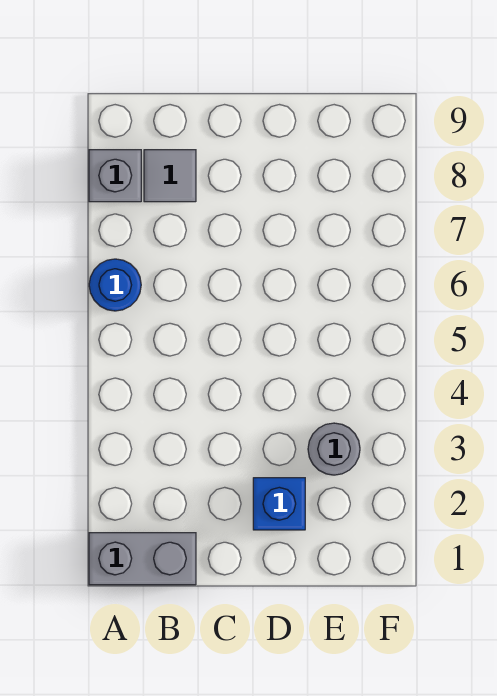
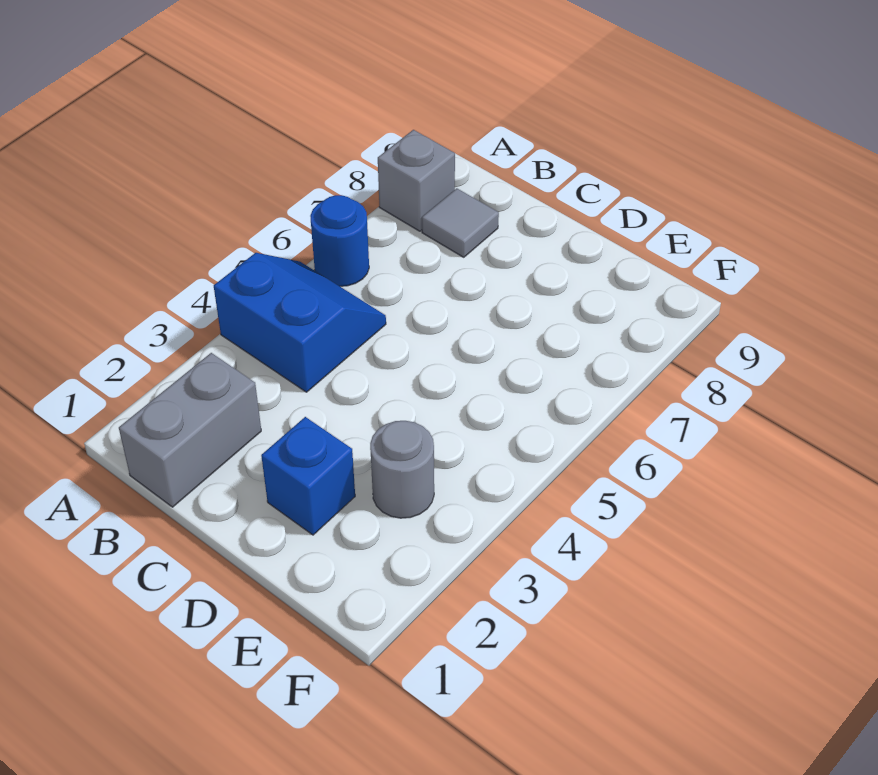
grey 1x2 brick [89,533,196,585] -> grey 1x2 brick turned to [119,353,261,507]
none -> blue 2x2 slope [214,253,386,392]

